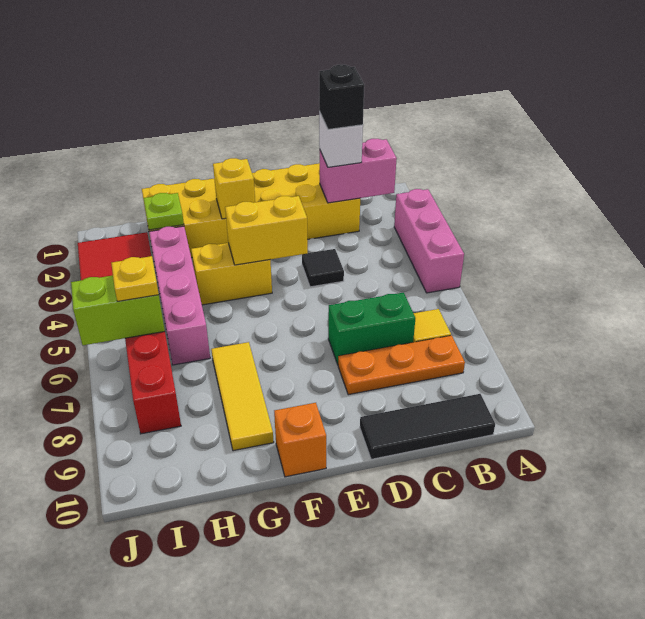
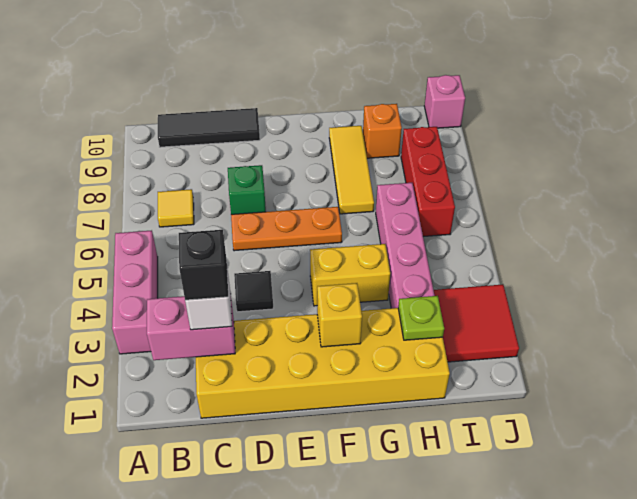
orange 1x3 plate [338,335,465,395] -> orange 1x3 plate moved to [231,207,342,251]
green 1x2 brick [328,293,415,364] -> green 1x1 brick [228,165,266,214]
yellow 1x2 brick [225,196,308,265] -> none
orange 1x1 brick [274,403,326,477] -> orange 1x1 brick moved to [363,104,402,158]
lime 1x2 brick [71,276,165,345] -> none
yellow 1x1 plate [111,256,159,301] -> none
none -> pink 1x1 brick [424,75,465,128]

